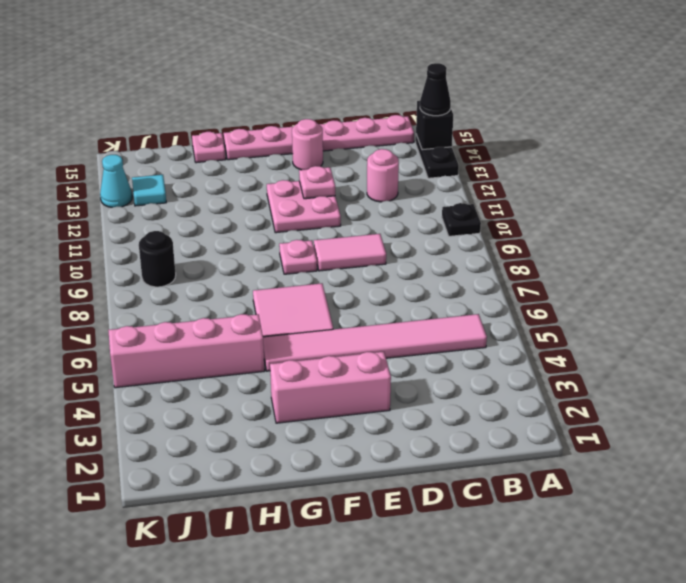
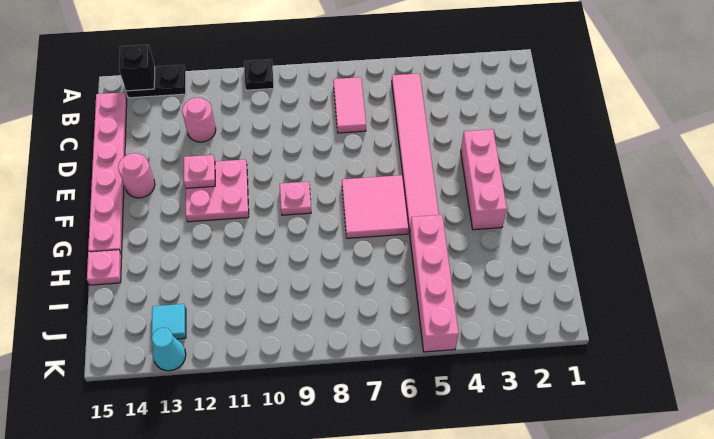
black 1x1 cone [420,63,451,116] -> none
pink 1x2 tile [314,234,386,271] -> pink 1x2 tile moved to [333,77,366,133]
black 1x1 round brick [139,231,176,287] -> none

